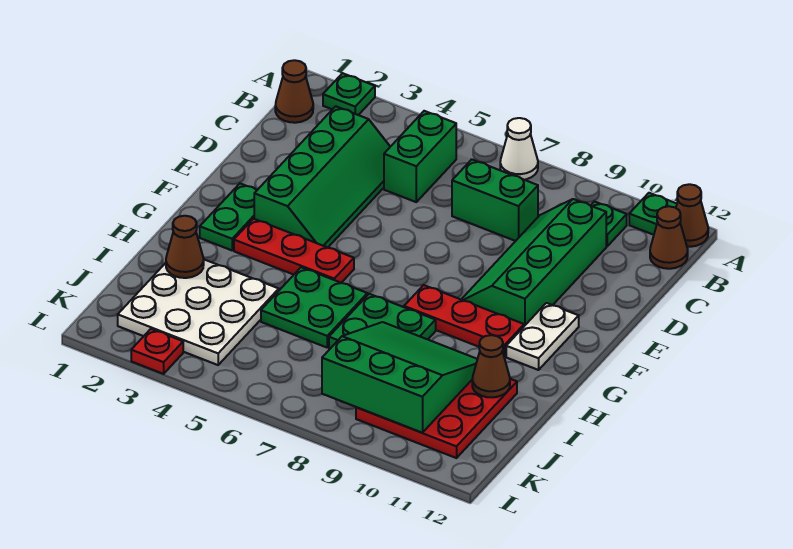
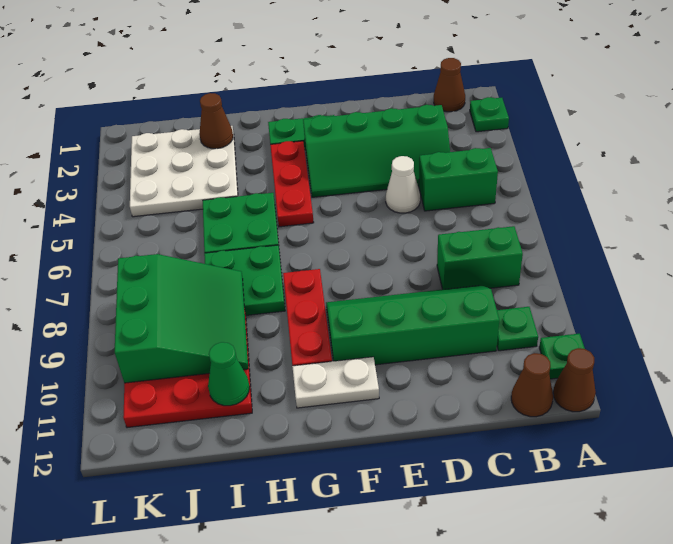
white 1x1 cone [500,118,538,180] -> white 1x1 cone moved to [386,156,420,213]
green 1x2 brick [452,159,538,241] -> green 1x2 brick turned to [437,226,523,289]
brown 1x1 cone [472,335,510,397] -> green 1x1 cone [208,342,250,406]
red 1x1 plate [131,329,183,374] -> none

